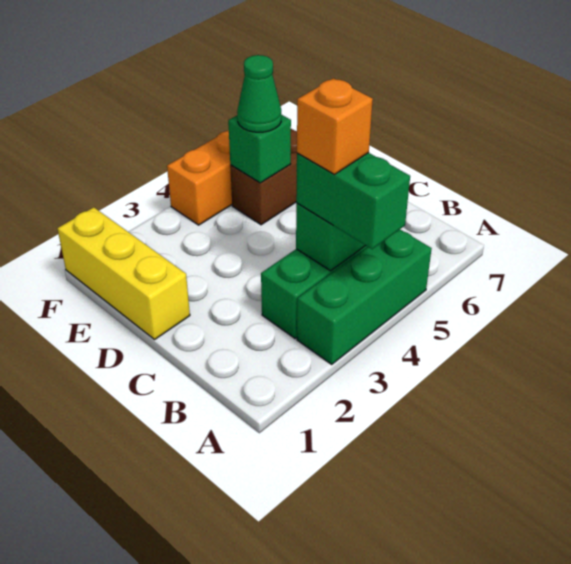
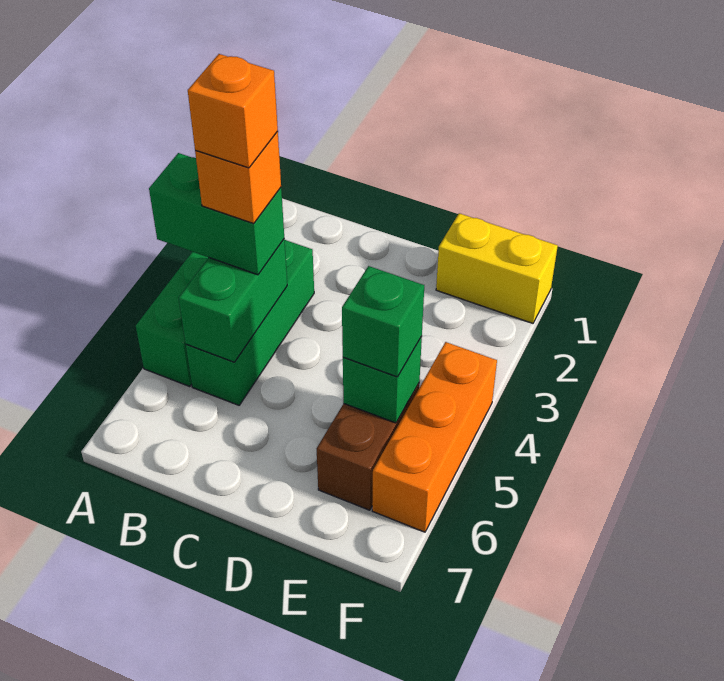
none -> orange 1x1 brick [188,54,278,168]
yellow 1x3 brick [57,207,190,339] -> yellow 1x2 brick [436,213,558,323]
green 1x1 cone [237,55,281,132] -> green 1x1 brick [342,266,424,377]

